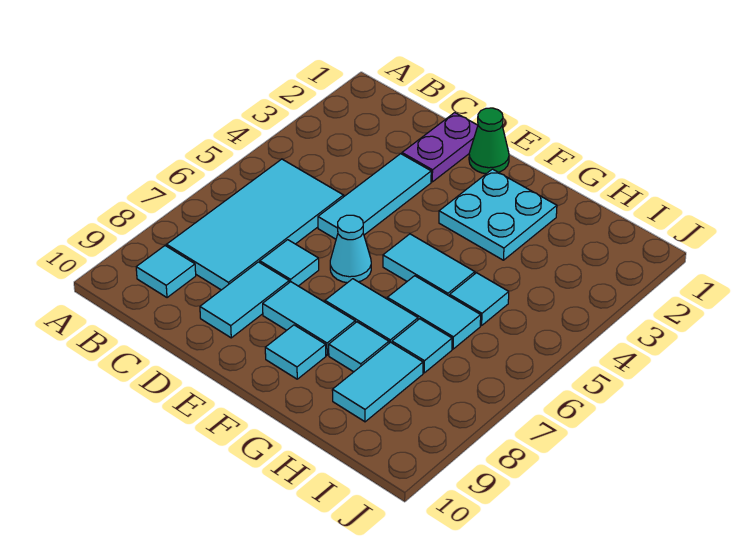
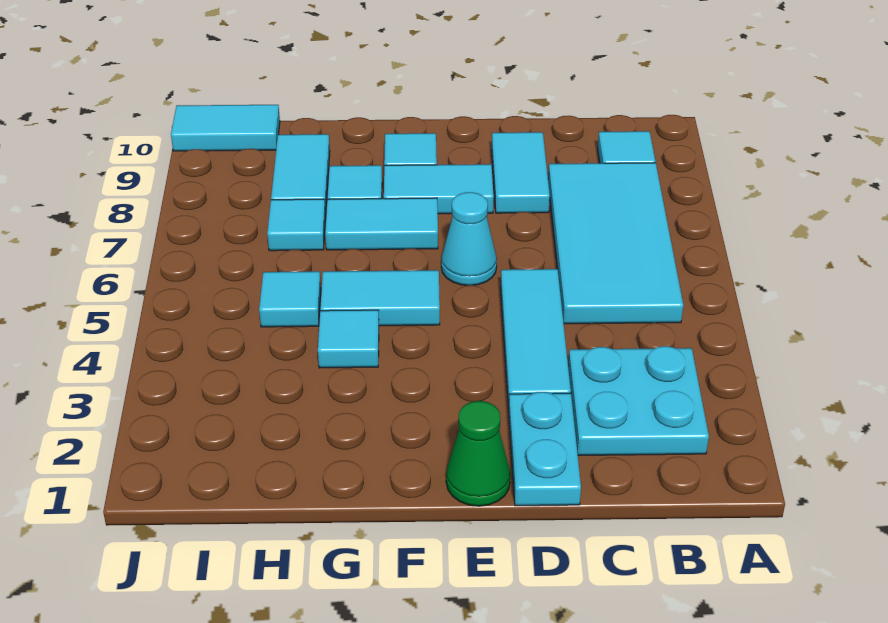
purple 1x2 plate [402,113,478,182] -> cyan 1x2 plate [509,392,581,506]
cyan 1x1 tile [260,240,319,286] -> cyan 1x1 tile moved to [318,310,379,368]
cyan 2x2 plate [439,169,557,260] -> cyan 2x2 plate moved to [568,346,709,455]
cyan 1x2 tile [387,276,481,349] -> cyan 1x2 tile moved to [171,105,280,151]

